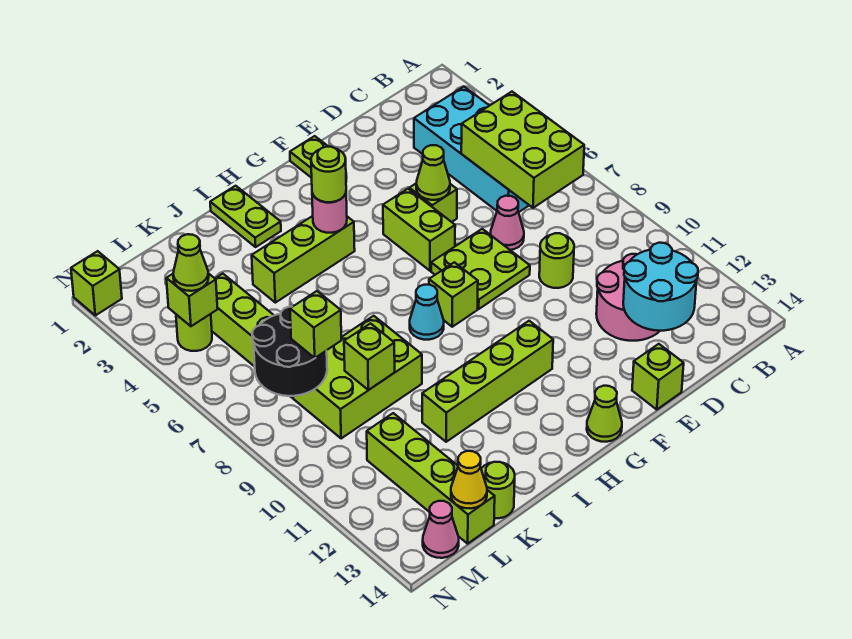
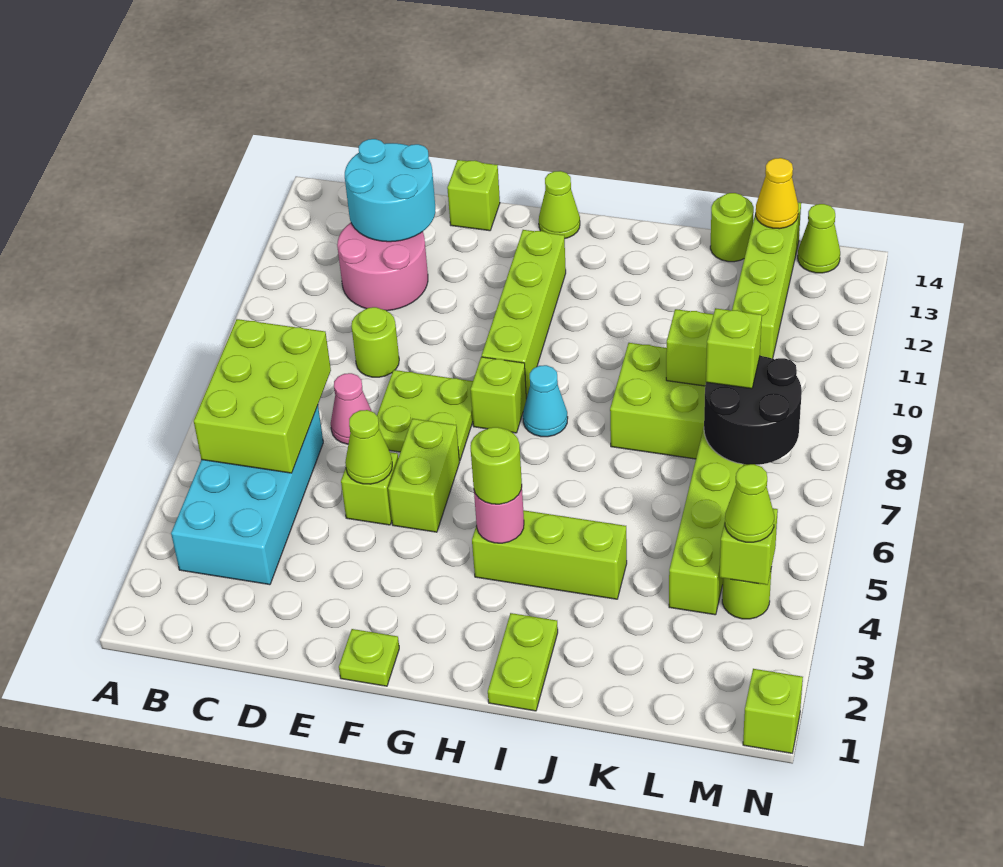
lime 1x4 brick [422,321,553,442] -> lime 1x4 brick turned to [482,230,566,399]
pink 1x1 cone [423,501,459,558] -> lime 1x1 cone [798,204,840,273]

